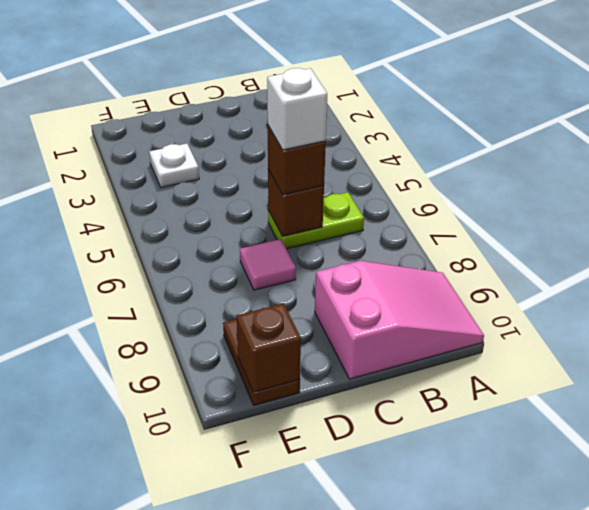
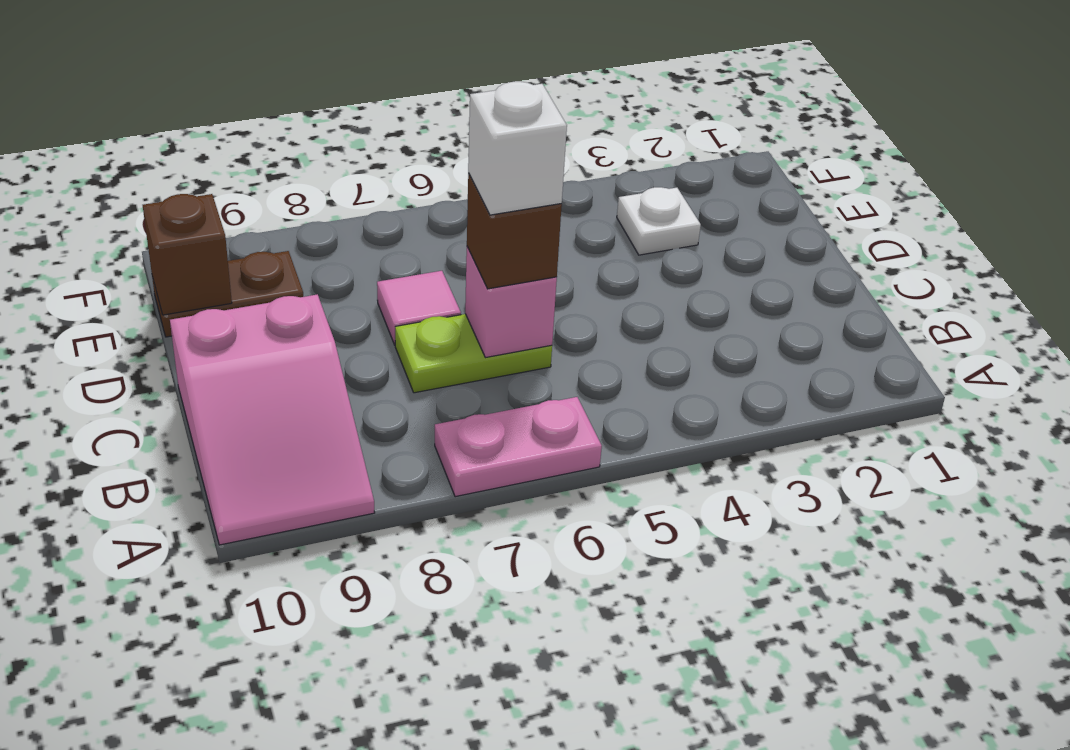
none -> pink 1x2 plate [435,397,602,497]
lime 1x2 plate [268,192,364,249] -> lime 1x2 plate turned to [395,314,552,393]
brown 1x1 brick [268,170,324,236] -> pink 1x1 brick [465,247,557,358]

